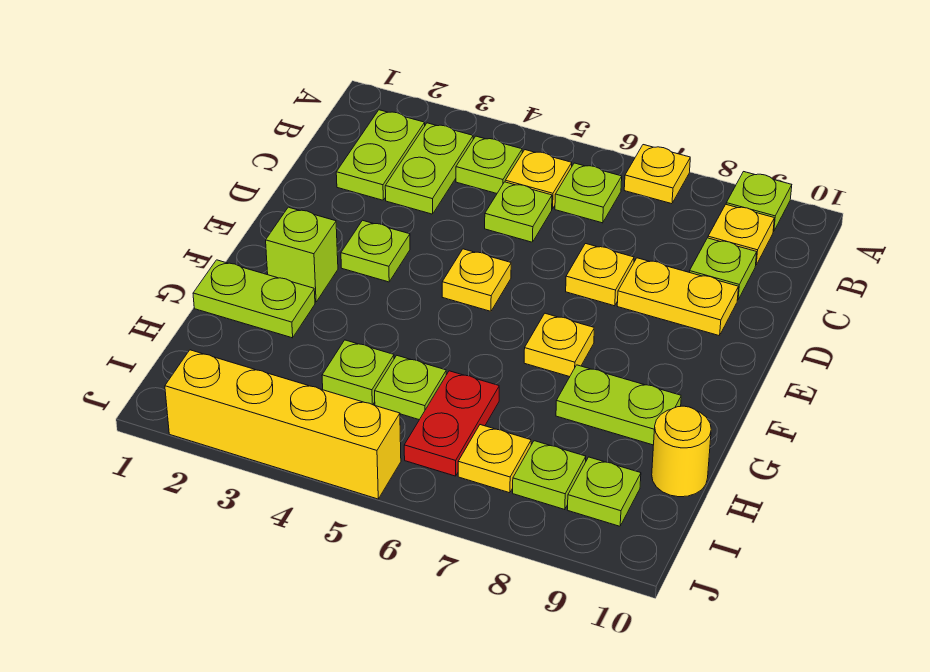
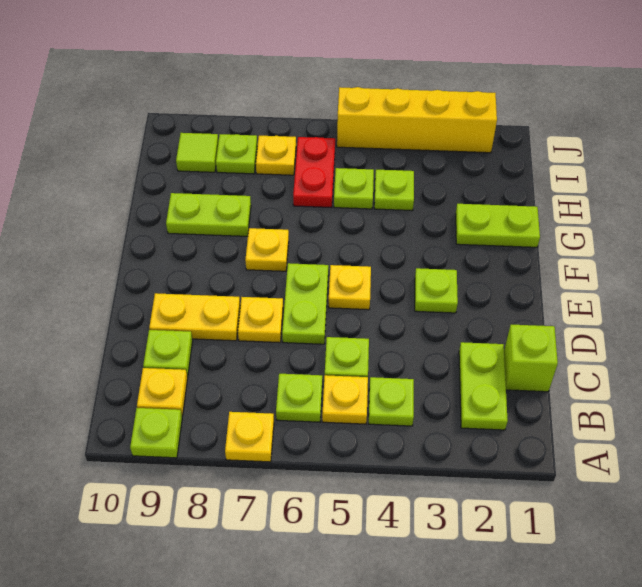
lime 1x2 plate [385,123,473,214] -> lime 1x2 plate moved to [282,263,328,344]
lime 1x1 brick [266,207,338,302] -> lime 1x1 brick moved to [504,325,558,392]
yellow 1x1 round brick [652,406,711,497] -> none
lime 1x1 plate [568,457,641,526] -> lime 1x1 tile [176,133,219,172]

